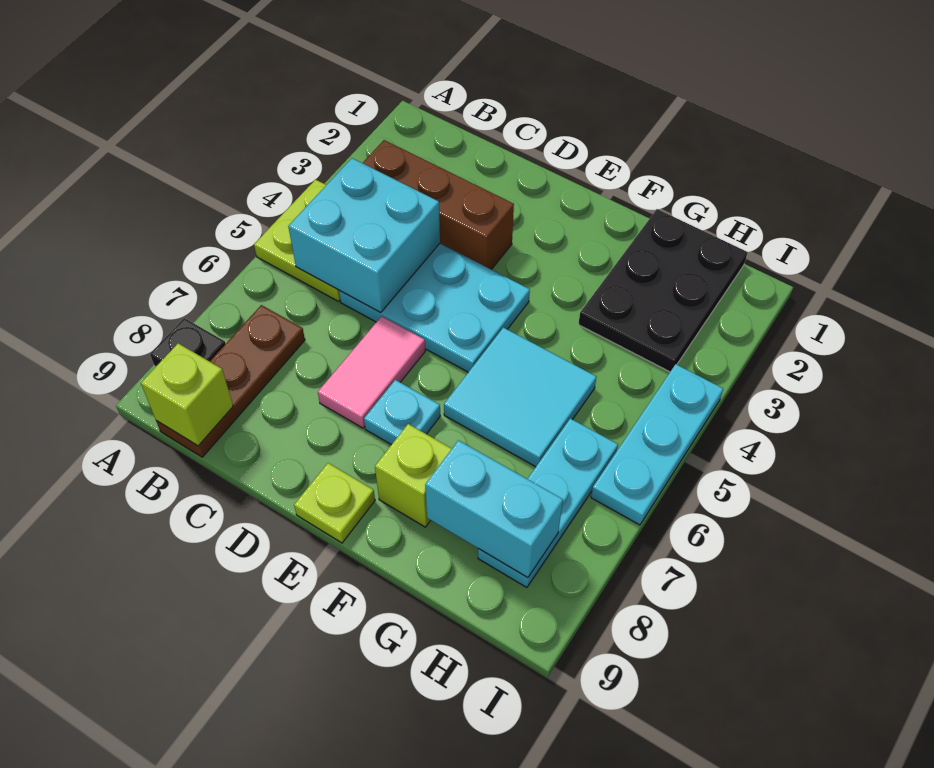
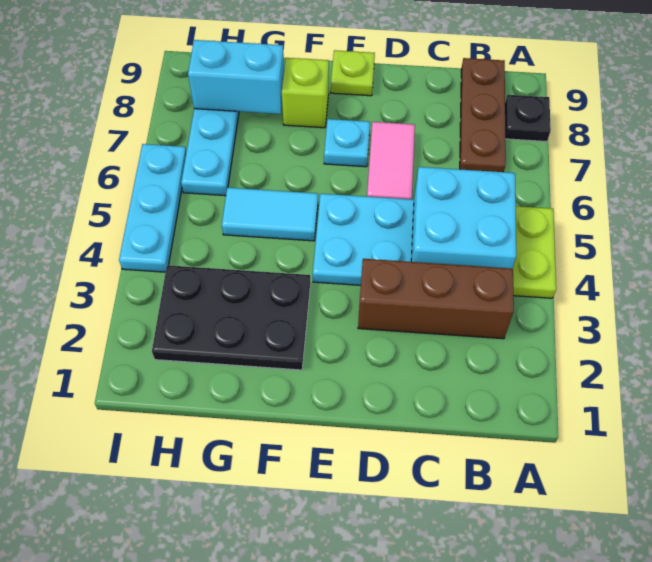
lime 1x1 brick [141,343,233,446] -> none
cyan 2x2 tile [444,328,596,467] -> cyan 1x2 tile [222,188,318,241]
black 2x3 plate [578,209,748,372] -> black 2x3 plate turned to [152,265,310,370]

